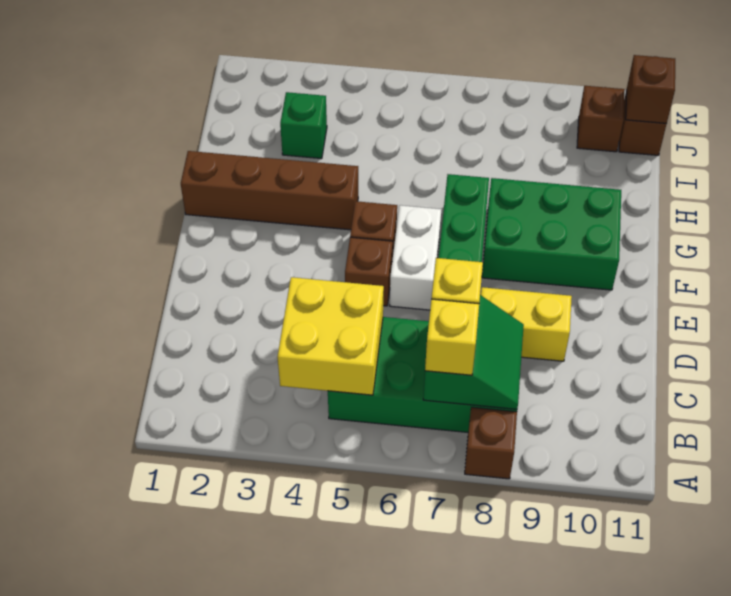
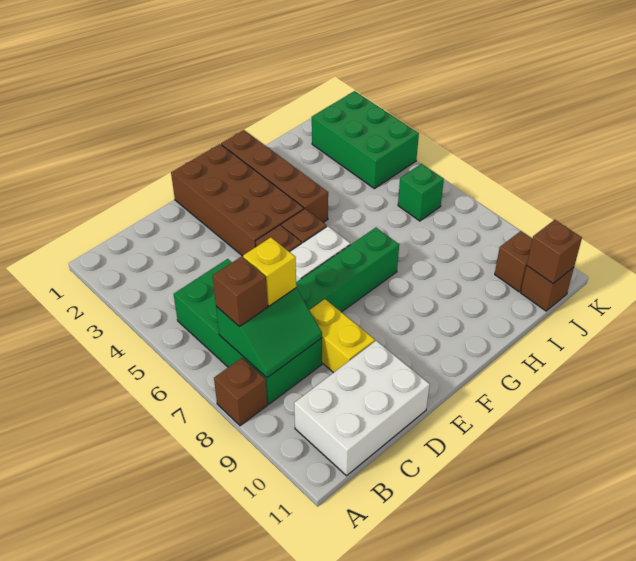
yellow 2x2 brick [277,277,384,395] -> none
yellow 1x1 brick [425,299,479,375] -> brown 1x1 brick [213,257,268,327]
none -> white 2x3 brick [294,341,430,476]
none -> brown 2x4 brick [171,144,304,256]
green 2x3 brick [482,178,621,290] -> green 2x3 brick moved to [312,91,419,189]
green 1x1 brick [280,92,327,159] -> green 1x1 brick moved to [398,164,444,221]

